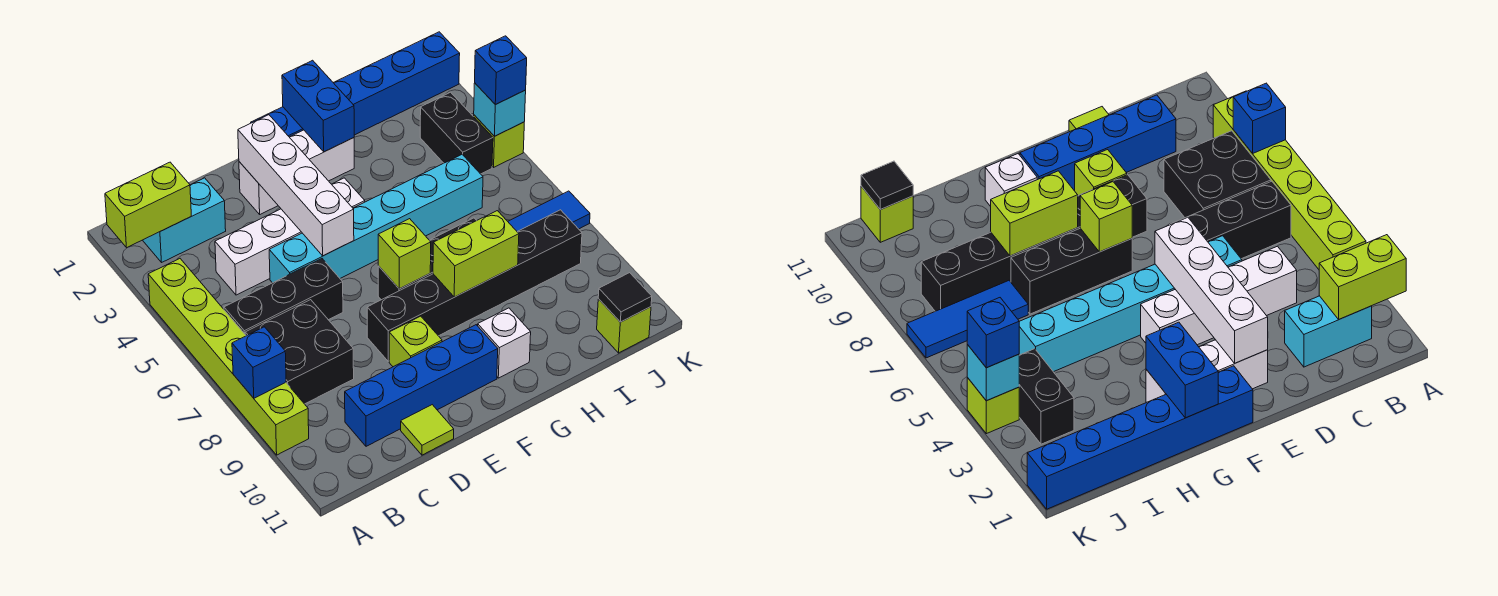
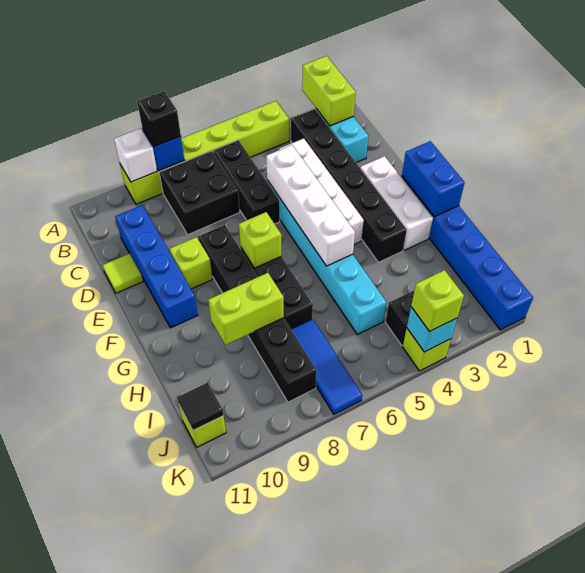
none -> black 1x1 brick [137,91,181,147]
none -> black 1x6 brick [291,109,407,262]
white 1x4 brick [238,115,354,256] -> white 1x4 brick turned to [266,145,355,266]
blue 1x2 brick [282,60,354,152] -> blue 1x2 brick turned to [402,141,465,217]
lime 1x2 brick [433,211,519,297] -> lime 1x2 brick turned to [208,273,284,345]
white 1x1 brick [478,308,531,378] -> white 1x1 brick moved to [114,128,157,182]
blue 1x1 brick [475,36,527,105] -> lime 1x1 brick [411,270,464,332]

